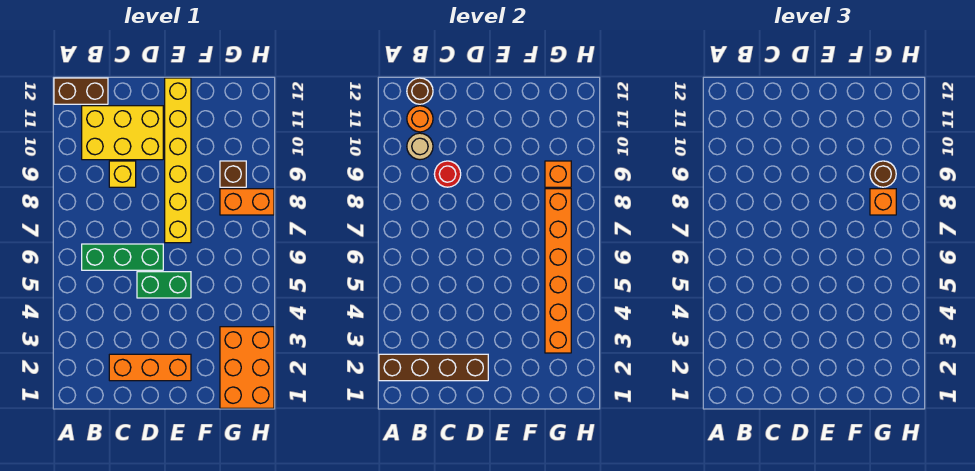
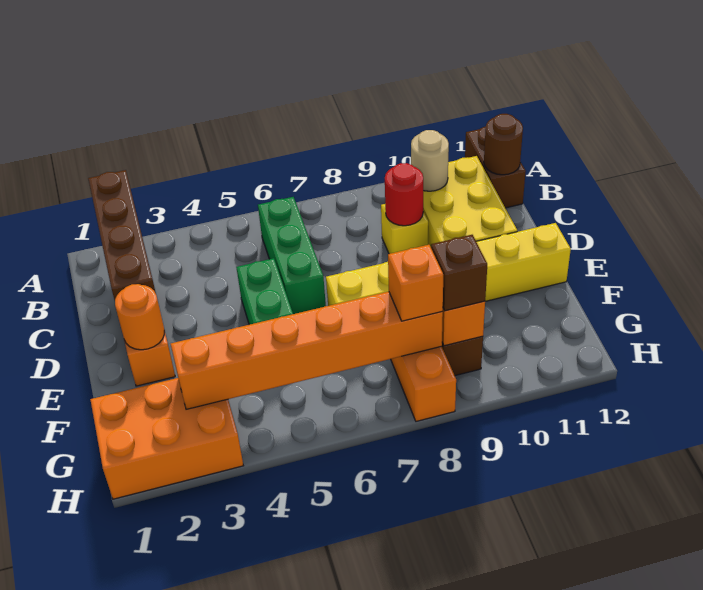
orange 1x1 round brick [407,106,433,132] -> orange 1x1 round brick moved to [115,284,164,350]
brown 1x1 round brick [870,161,896,187] -> brown 1x1 brick [431,235,487,311]

